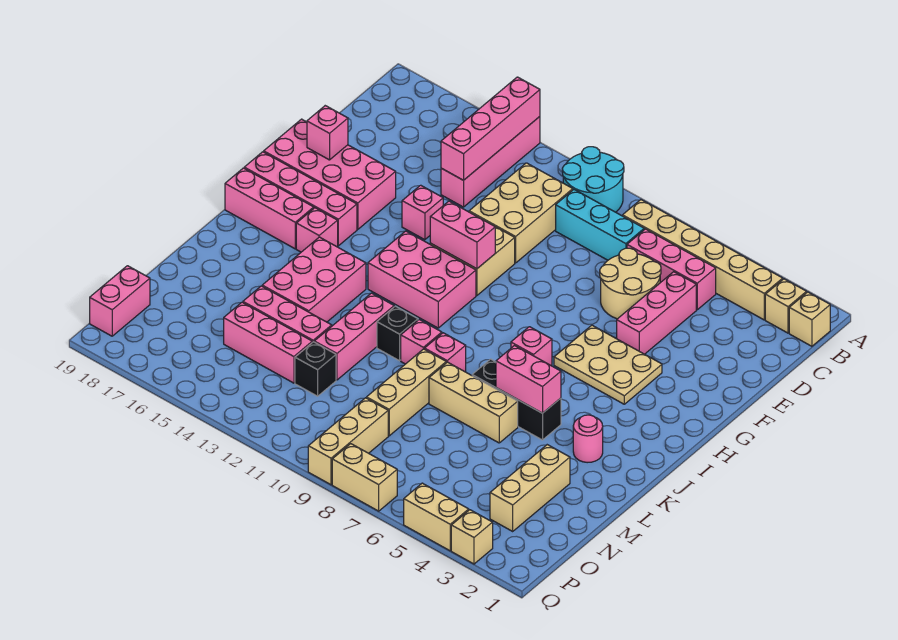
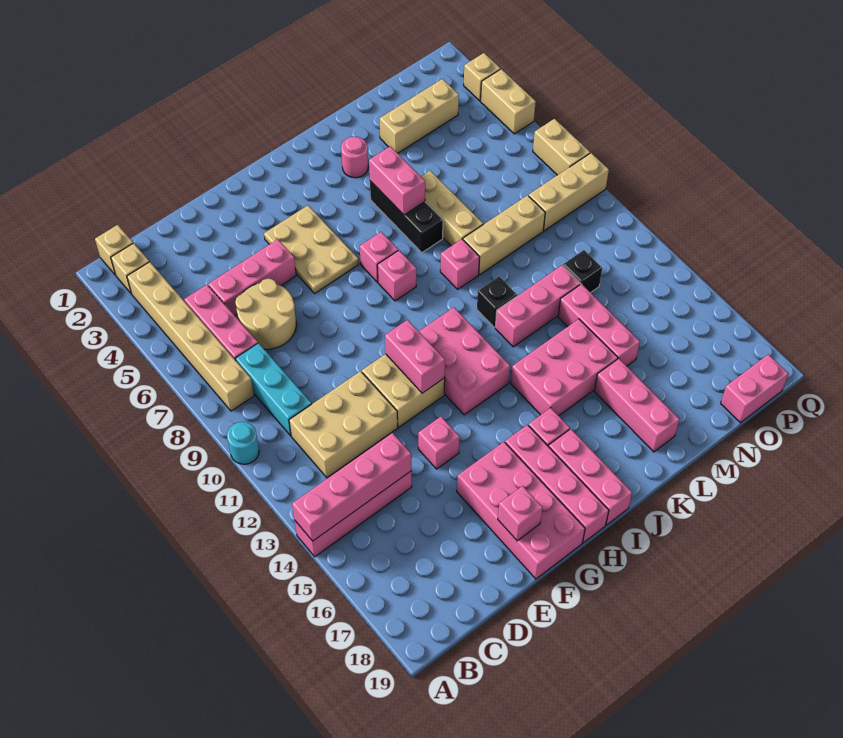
cyan 2x2 round brick [562,147,624,212] -> cyan 1x1 round brick [227,422,259,464]
pink 1x1 brick [401,320,442,364] -> pink 1x1 brick moved to [377,250,416,301]
pink 1x3 brick [224,302,312,383] -> pink 1x3 brick moved to [594,359,679,452]

